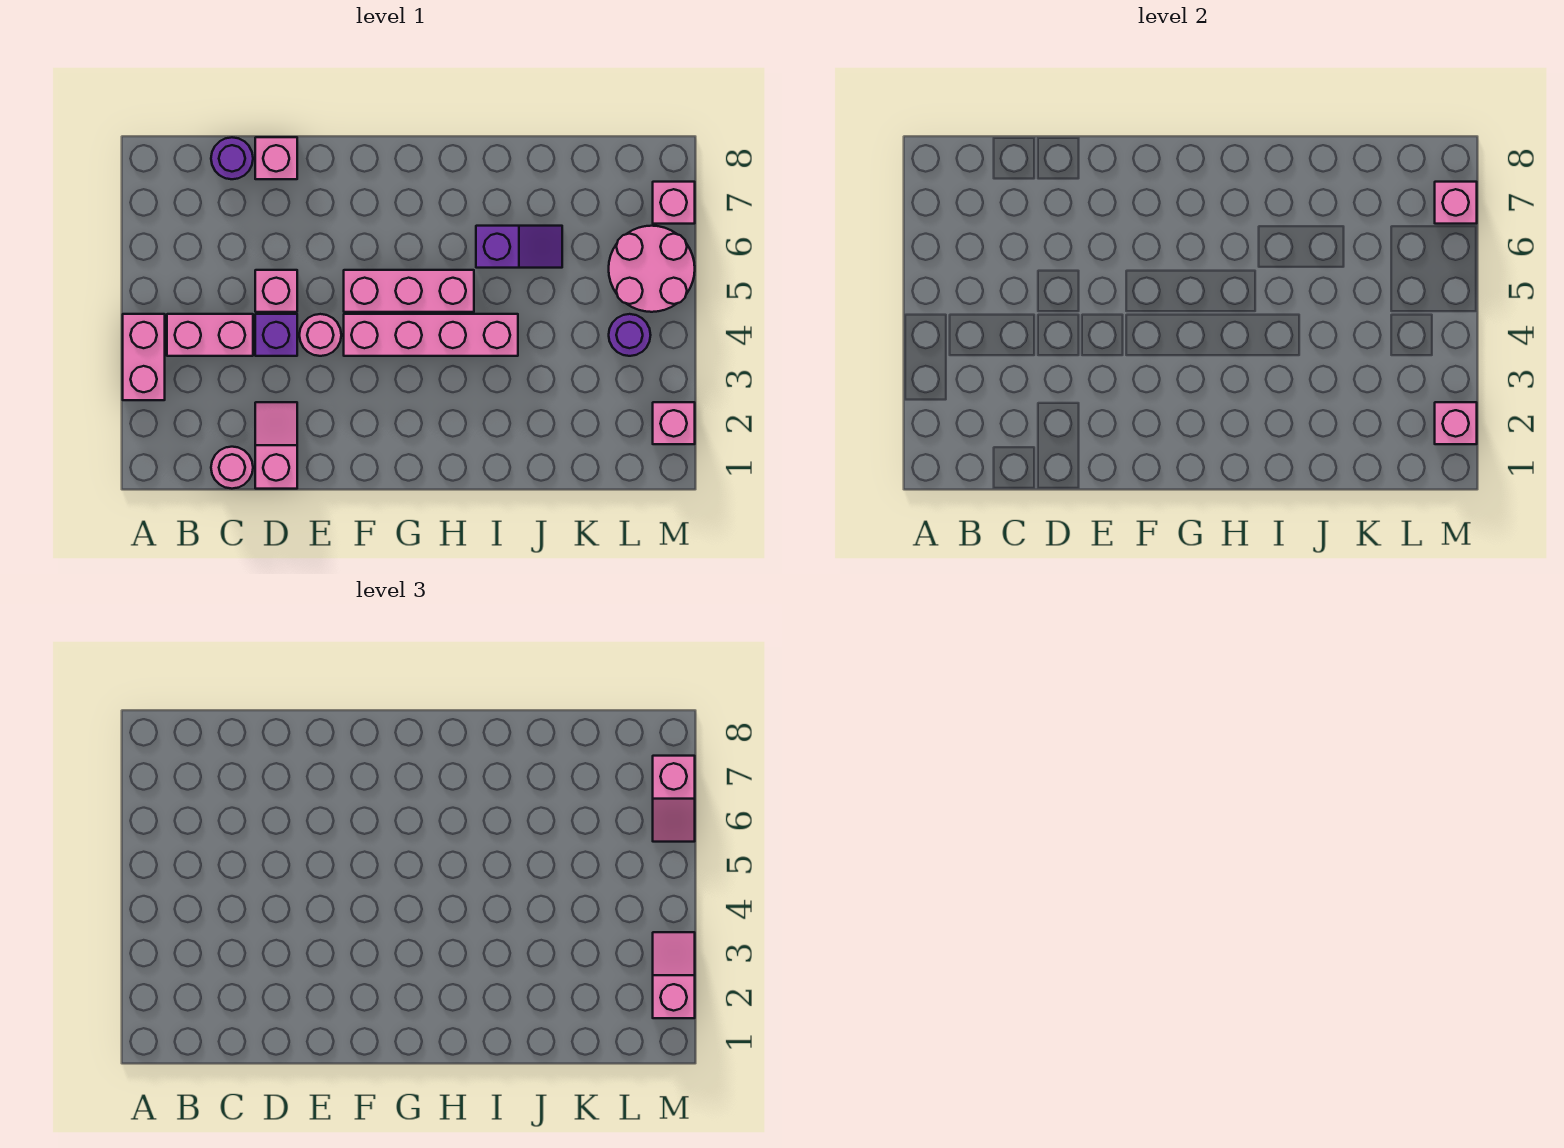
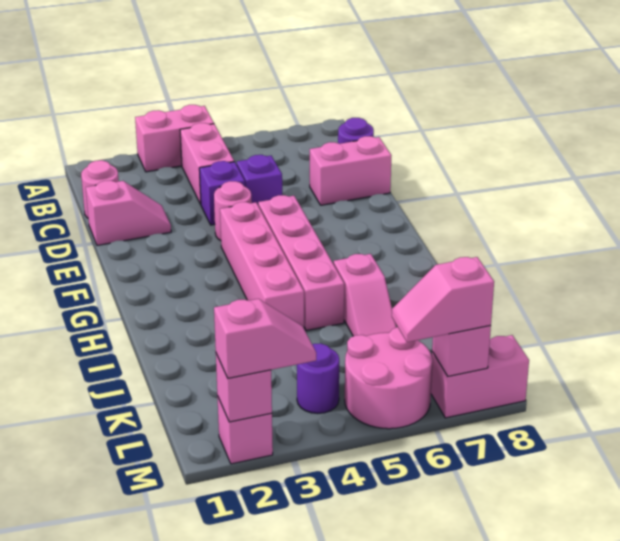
pink 1x1 brick [255,270,297,312] -> purple 1x1 brick [237,155,282,204]
pink 1x1 brick [255,137,297,179] -> pink 1x2 brick [309,136,392,205]
pink 1x3 brick [344,270,474,312] -> pink 1x4 brick [258,195,344,331]
purple 1x2 slope [476,226,562,268] -> pink 1x2 slope [334,254,396,336]
pink 1x1 brick [653,182,695,224] -> pink 1x2 brick [431,335,529,418]

